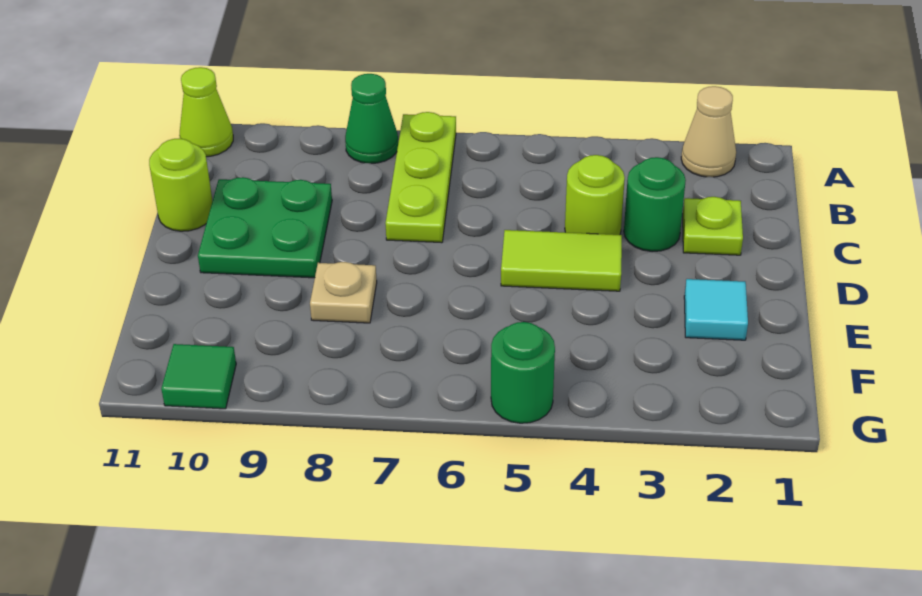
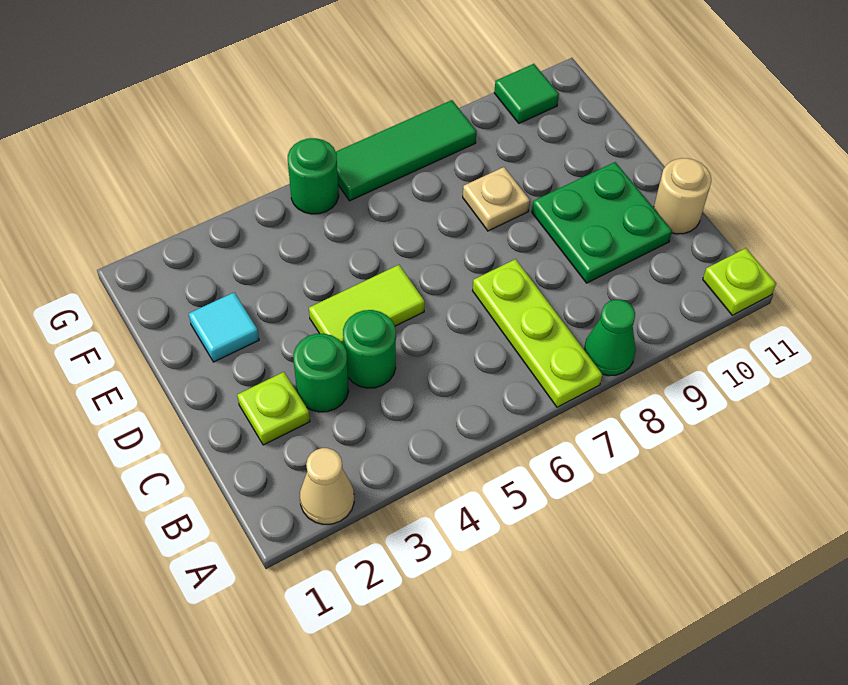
lime 1x1 cone [179,67,233,157] -> lime 1x1 plate [703,248,776,315]
lime 1x1 round brick [565,155,625,235] -> green 1x1 round brick [343,310,396,388]
lime 1x1 round brick [149,138,212,231] -> tan 1x1 round brick [654,158,711,234]
none -> green 1x3 tile [336,100,477,201]

